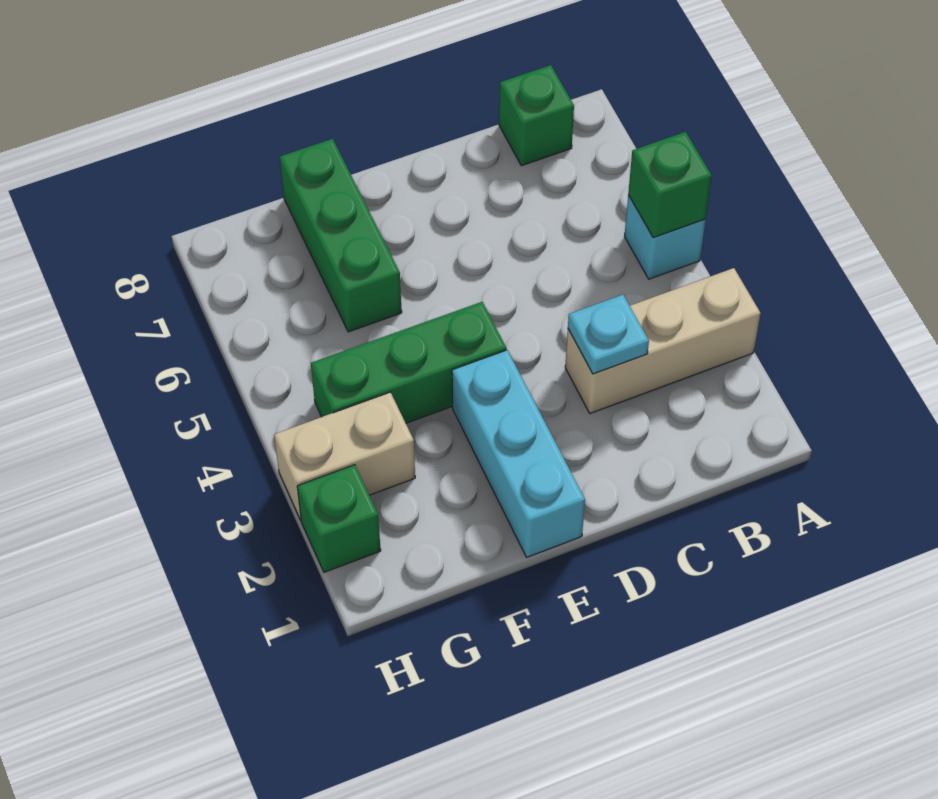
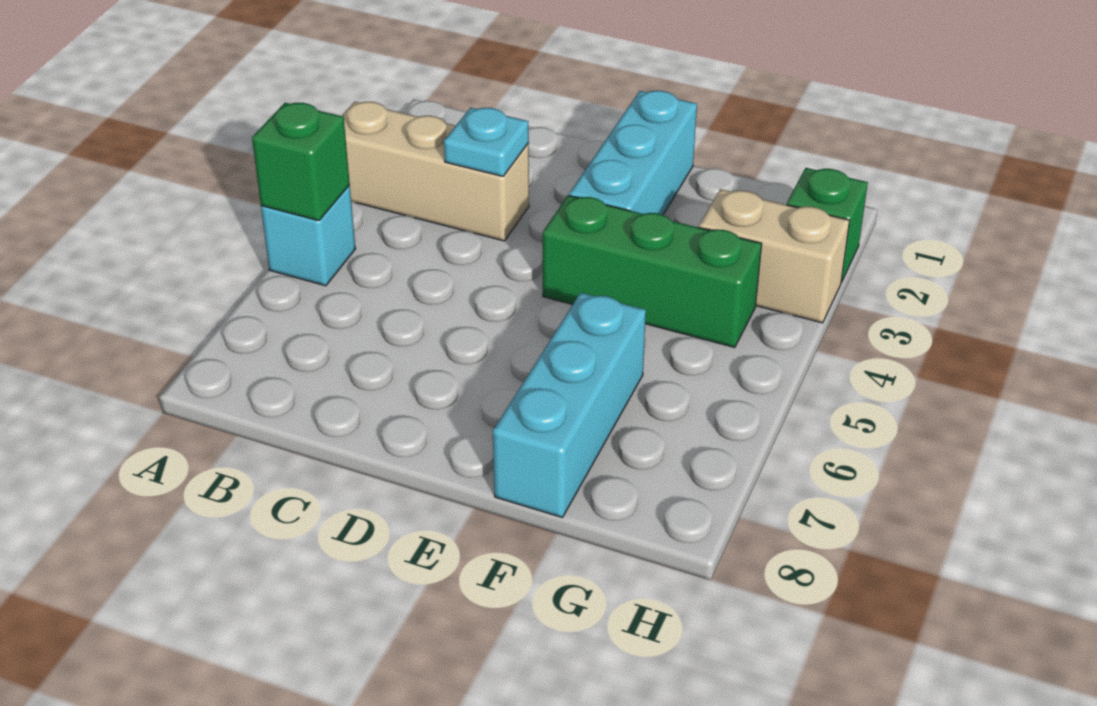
green 1x1 brick [499,65,574,166] -> none
green 1x3 brick [280,139,402,332] -> cyan 1x3 brick [493,293,646,518]

